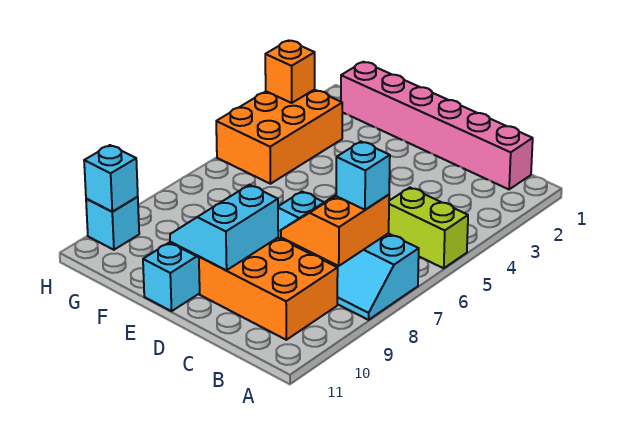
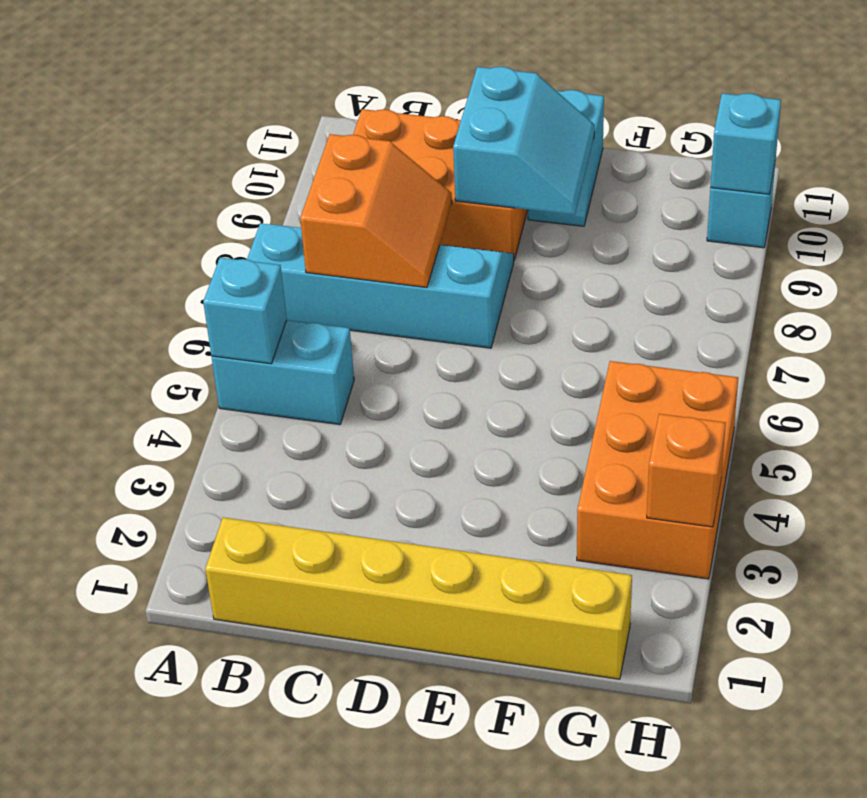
lime 1x2 brick [389,188,468,268] -> cyan 1x2 brick [212,320,354,425]
pink 1x6 brick [341,62,533,189] -> yellow 1x6 brick [205,517,632,679]
cyan 1x1 brick [336,142,390,210] -> cyan 1x1 brick moved to [203,257,287,364]

